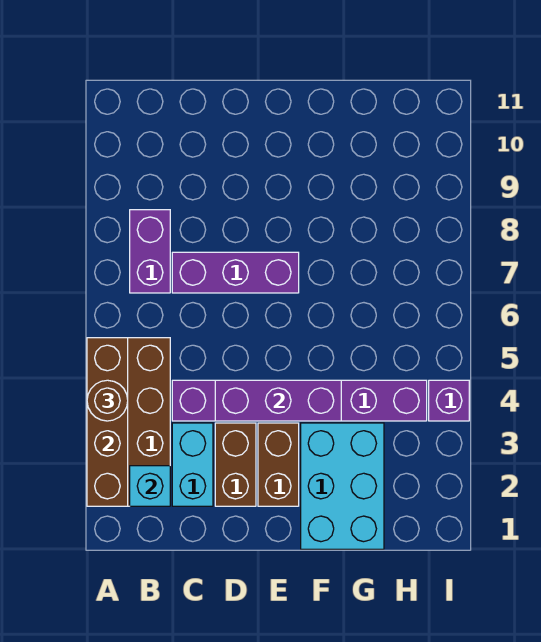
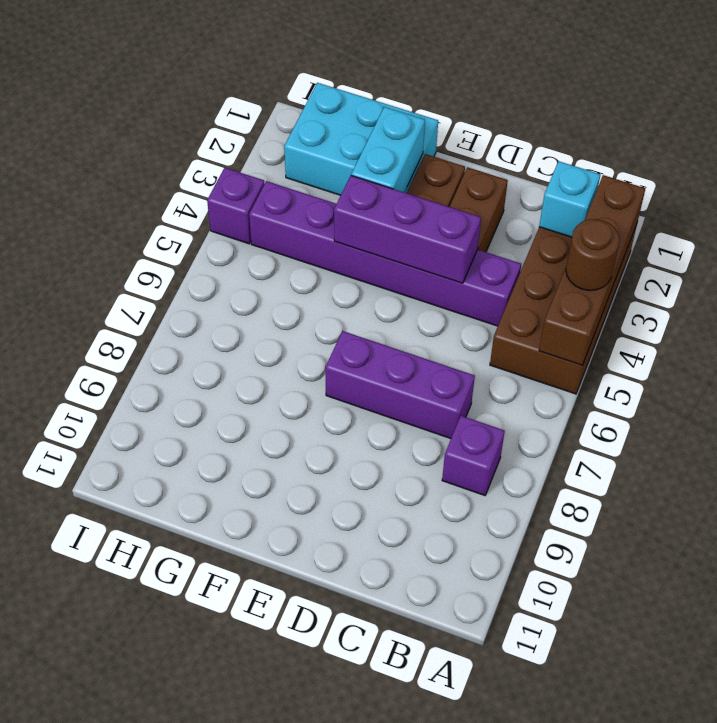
purple 1x2 brick [130,210,170,293] -> purple 1x1 brick [442,416,505,496]
cyan 1x2 brick [172,423,213,506] -> cyan 1x2 brick moved to [351,107,425,192]
cyan 2x3 brick [301,423,384,549] -> cyan 2x3 brick turned to [284,83,438,195]

